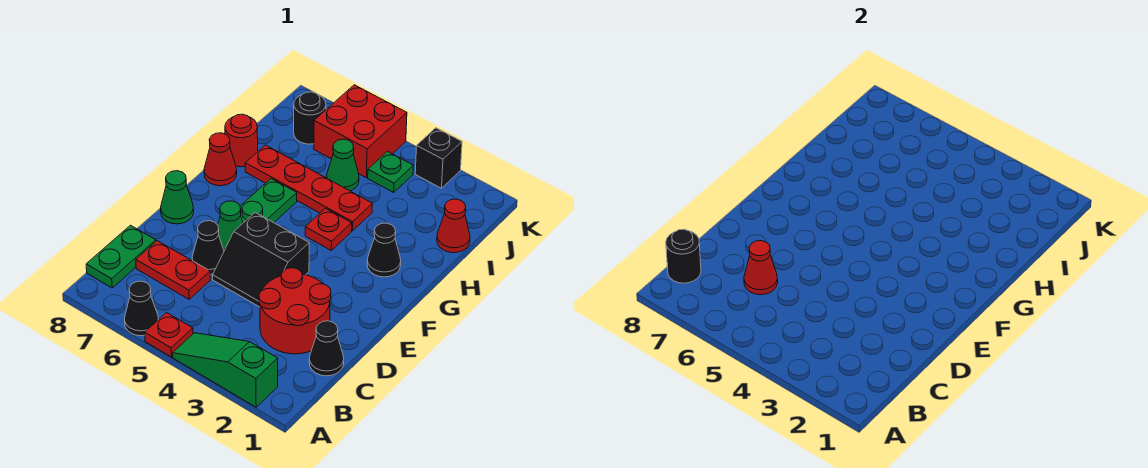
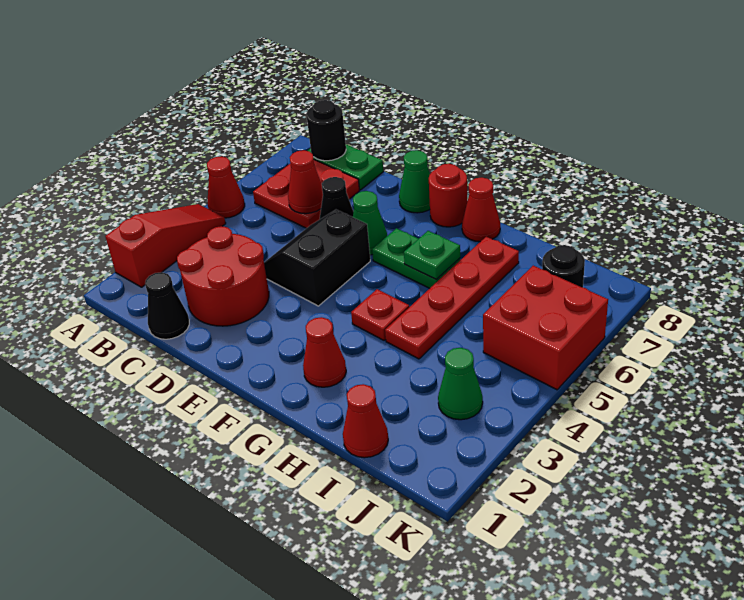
green 1x3 slope [173,333,278,407] -> red 1x3 slope [105,204,226,287]
red 1x1 plate [145,313,193,357] -> red 1x1 cone [207,156,245,218]
black 1x1 cone [125,281,158,336] -> none
red 1x2 plate [136,241,210,299] -> red 2x2 plate [253,160,360,228]
black 1x1 cone [367,223,401,277] -> red 1x1 cone [303,317,346,387]
red 1x1 round brick [225,114,258,167] -> red 1x1 round brick moved to [429,164,468,227]
green 1x1 cone [327,139,359,191] -> green 1x1 cone moved to [438,348,483,420]
green 1x1 plate [368,152,413,192] -> green 1x1 plate moved to [404,231,460,280]
black 1x1 brick [415,128,462,188] -> none

